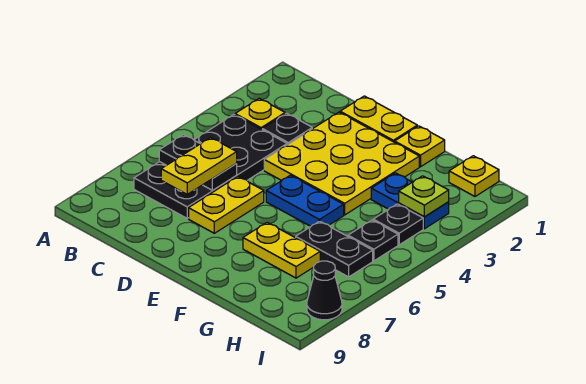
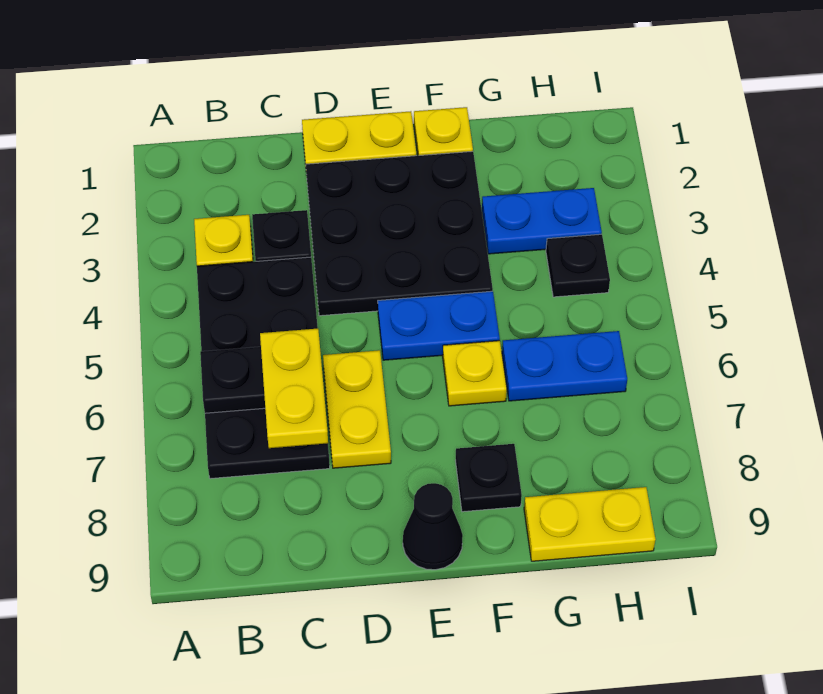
yellow 3x3 plate [264,112,419,215] -> black 3x3 plate [306,151,493,316]
yellow 1x2 plate [243,222,320,278] -> yellow 1x2 plate moved to [524,487,656,561]
black 1x2 plate [296,221,373,277] -> blue 1x2 plate [502,331,627,401]
yellow 1x1 plate [449,156,499,196] -> yellow 1x1 plate moved to [443,341,507,406]
lime 1x1 plate [399,176,449,217] -> none
black 1x1 plate [348,220,398,261] -> black 1x1 plate moved to [456,444,522,512]
black 1x1 cone [307,261,342,320] -> black 1x1 cone moved to [403,483,463,570]

